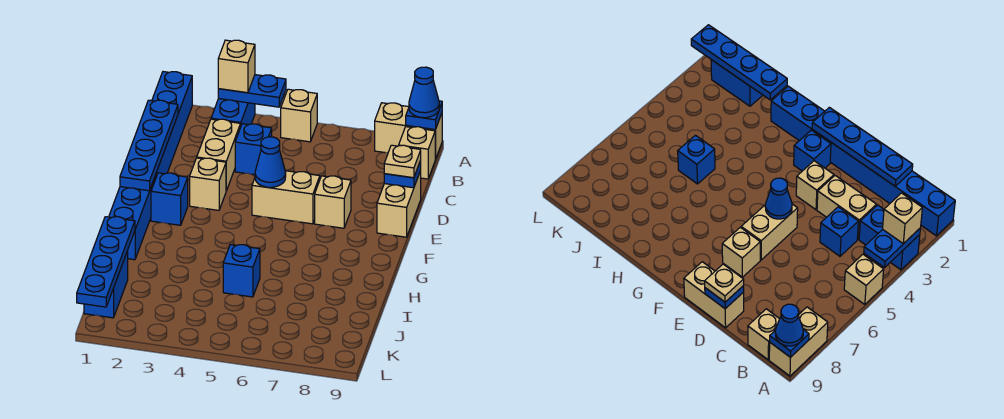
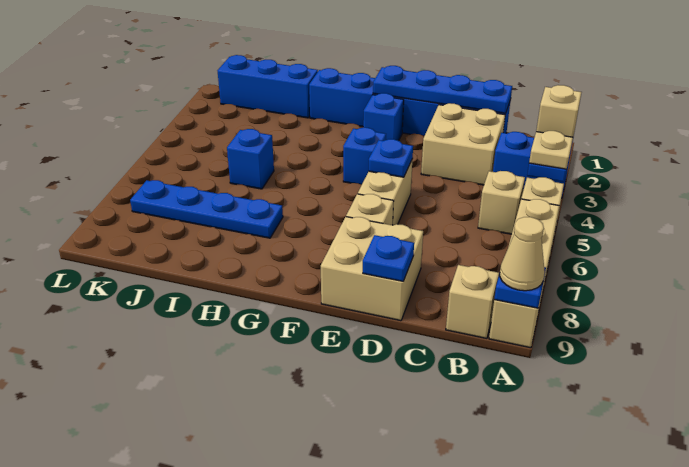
blue 1x8 brick [109,72,192,260] -> blue 1x6 brick [309,68,511,136]
tan 1x2 brick [375,103,442,159] -> tan 1x4 brick [489,199,559,348]
blue 1x1 cone [409,67,439,118] -> tan 1x1 cone [499,217,545,291]
tan 1x2 brick [197,119,241,191] -> tan 2x2 brick [421,103,505,185]
blue 1x1 brick [235,124,272,175] -> blue 1x1 brick moved to [343,128,386,185]
tan 1x2 brick [377,171,421,237] -> tan 2x2 brick [321,217,423,321]
tan 1x1 plate [384,145,421,178] -> tan 1x1 plate moved to [529,131,573,169]
tan 1x1 brick [190,158,226,210] -> tan 1x1 brick moved to [478,171,525,234]
blue 1x1 cone [255,137,286,187] -> blue 1x1 plate [369,139,413,177]
blue 1x4 plate [77,217,135,307] -> blue 1x4 plate moved to [130,180,283,238]
blue 1x2 brick [84,251,128,318] -> blue 1x3 brick [217,55,318,118]

